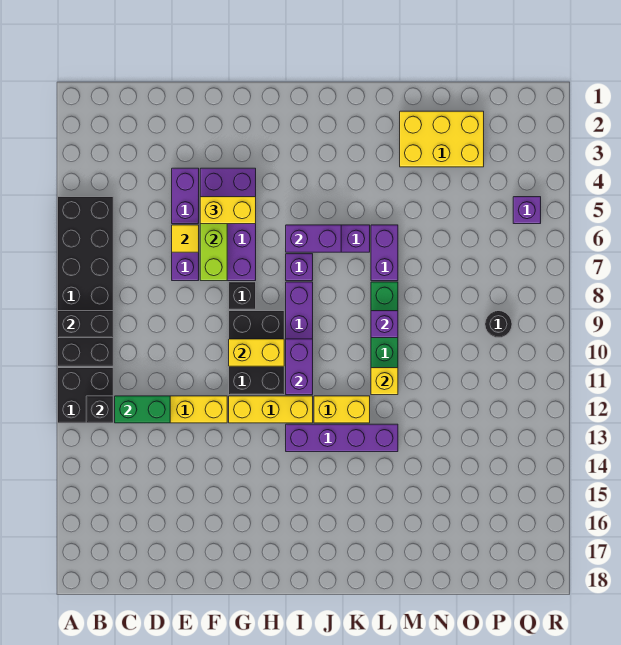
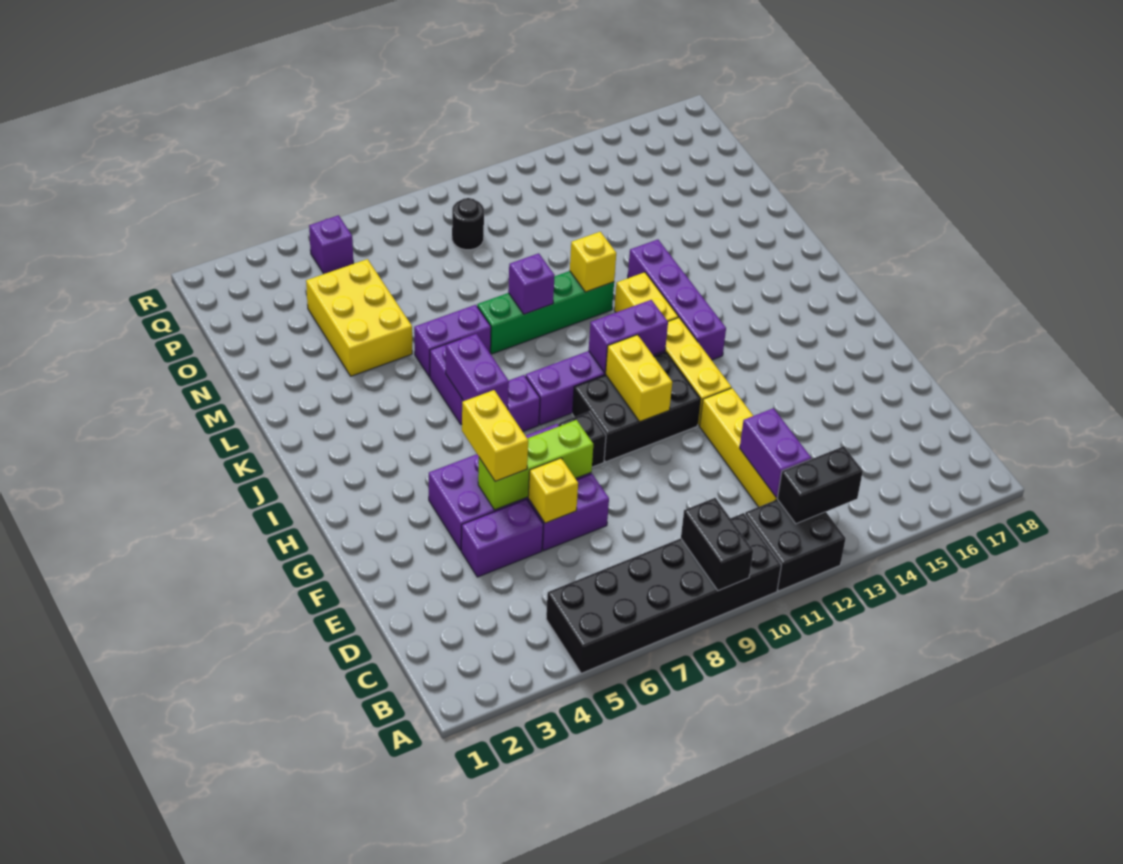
black 1x1 brick [86,396,113,423] -> black 1x2 brick [777,446,863,524]
green 1x2 brick [115,396,170,423] -> purple 1x2 brick [740,408,811,498]
yellow 1x1 tile [172,225,199,252] -> yellow 1x1 brick [528,458,578,523]
yellow 2x3 brick [400,111,484,167] -> yellow 2x3 brick moved to [306,259,412,376]

